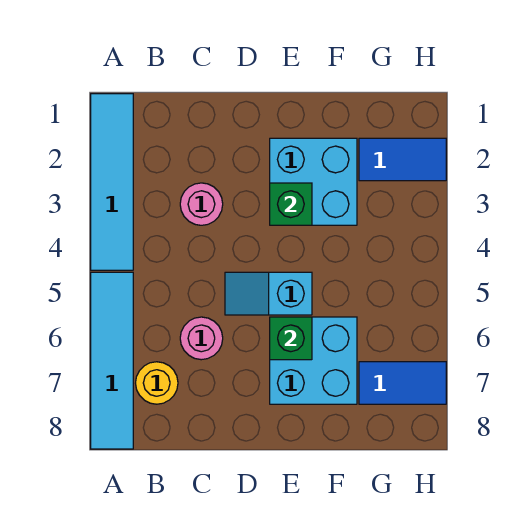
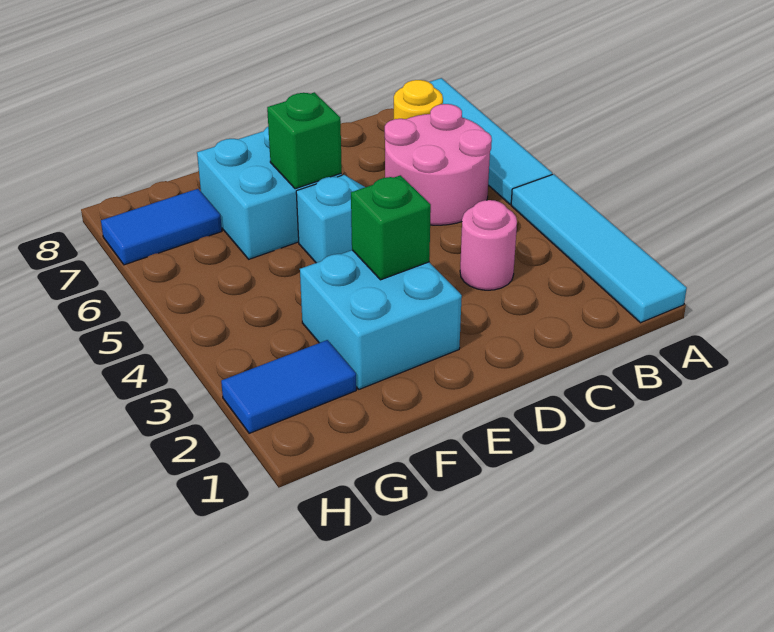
pink 1x1 round brick [180,317,223,360] -> pink 2x2 round brick [385,104,492,225]

